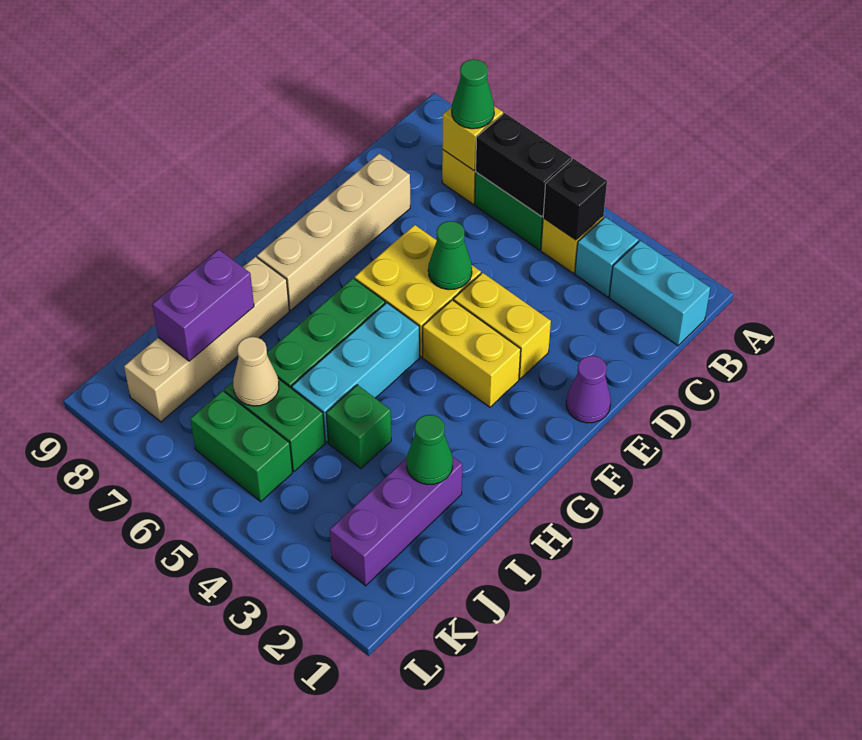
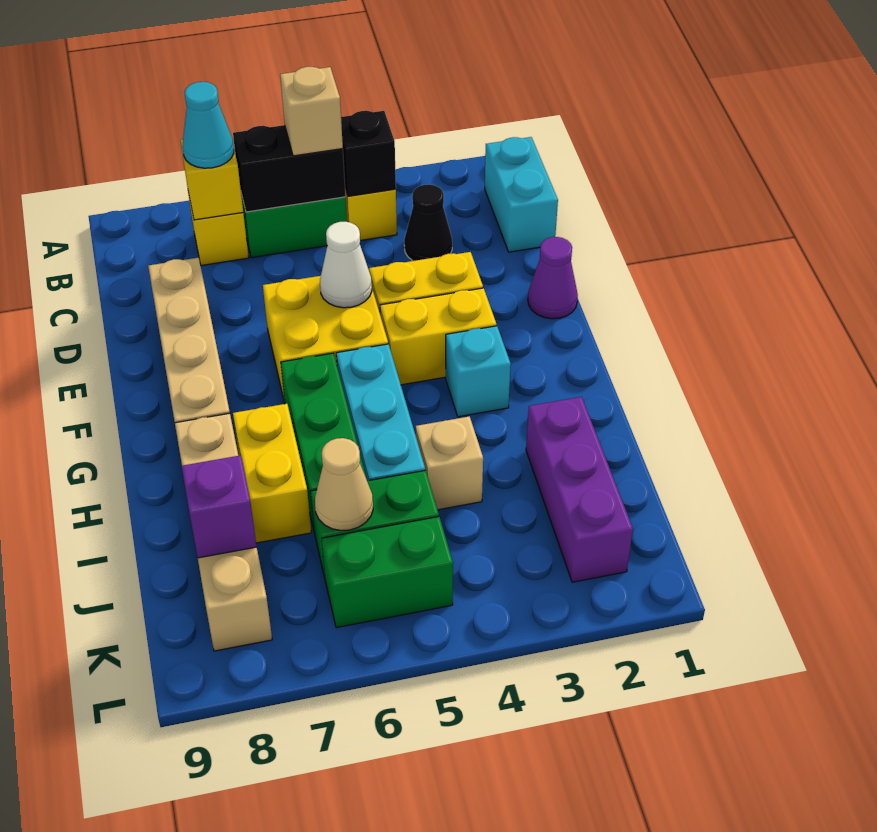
cyan 1x2 brick [609,241,710,346] -> cyan 1x2 brick turned to [485,137,558,252]
cyan 1x1 brick [575,217,638,297] -> cyan 1x1 brick moved to [446,326,511,417]
none -> tan 1x1 brick [280,67,343,156]
green 1x1 cone [452,59,494,129] -> cyan 1x1 cone [182,82,234,168]
none -> black 1x1 cone [404,184,452,261]
green 1x1 cone [428,221,472,290] -> white 1x1 cone [320,222,372,308]
none -> yellow 1x2 brick [233,404,311,543]
green 1x1 cone [407,415,453,485] -> none
green 1x1 brick [326,385,391,468] -> tan 1x1 brick [416,416,483,510]
purple 1x2 brick [152,249,254,361] -> purple 1x1 brick [182,455,257,558]

